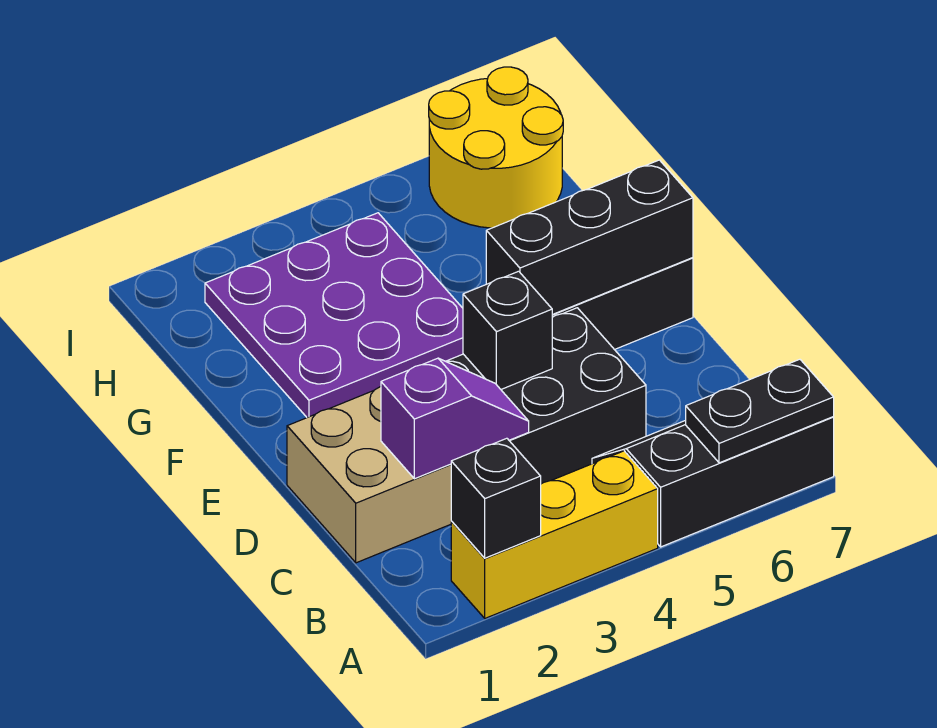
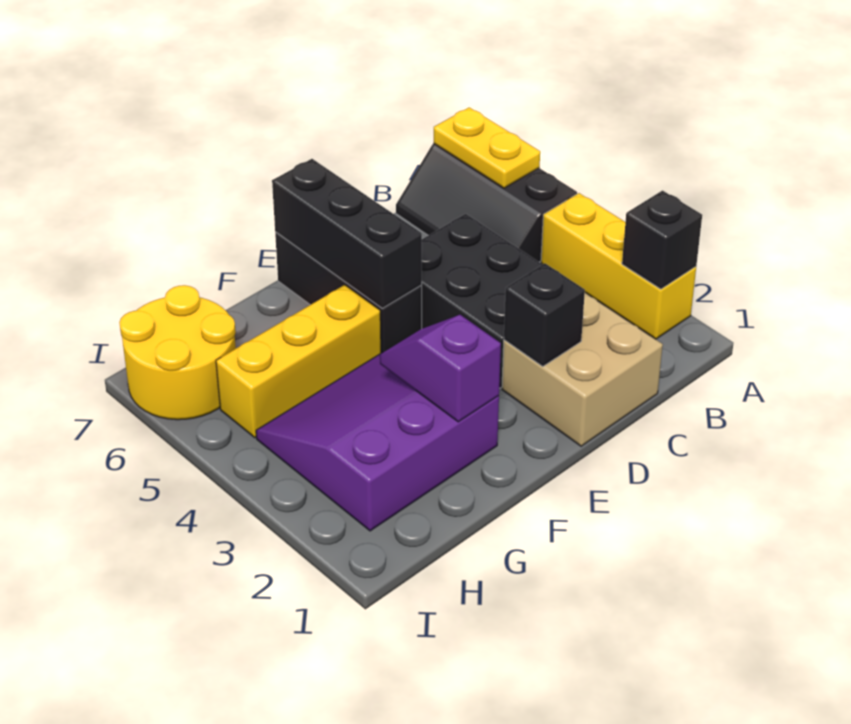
black 1x2 plate [686,359,834,463] -> yellow 1x2 plate [434,107,540,188]
purple 1x2 slope [381,358,529,479] -> purple 1x2 slope moved to [380,315,501,422]
black 1x1 brick [463,271,552,389] -> black 1x1 brick moved to [504,264,585,366]
purple 3x3 plate [205,213,463,417] -> purple 3x3 slope [256,352,499,531]
none -> yellow 1x3 brick [216,285,381,438]

